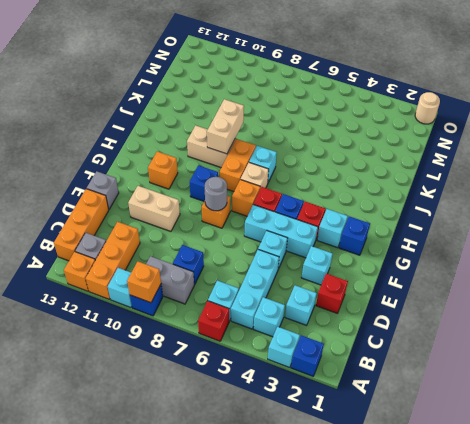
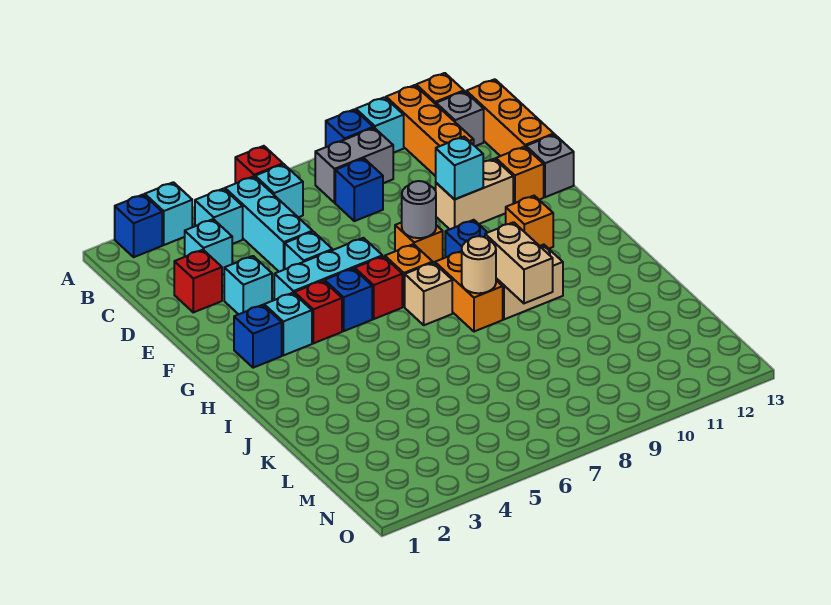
orange 1x1 brick [127,262,161,303] -> orange 1x1 brick moved to [496,147,544,204]
cyan 1x1 brick [249,146,277,182] -> cyan 1x1 brick moved to [436,137,483,199]
tan 1x1 round brick [415,92,440,124] -> tan 1x1 round brick moved to [462,236,496,293]

